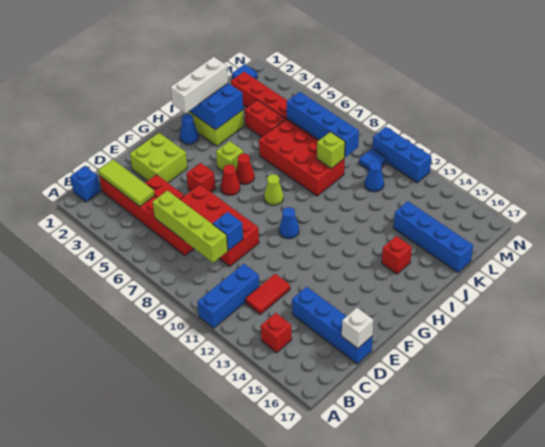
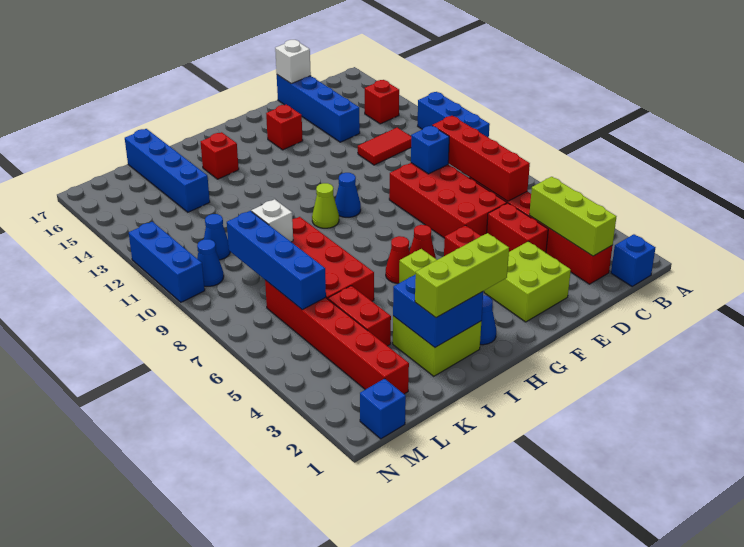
blue 1x3 brick [197,264,259,328] -> blue 1x3 brick turned to [418,92,490,138]
lime 1x3 tile [98,160,155,206] -> lime 1x3 brick [529,177,616,256]
lime 1x4 brick [153,191,228,263] -> red 1x4 brick [432,116,530,201]
none -> red 1x1 brick [266,105,303,150]
white 1x3 brick [170,57,228,113] -> lime 1x3 brick [415,233,509,318]
lime 1x1 cone [264,174,283,205] -> lime 1x1 cone moved to [312,183,339,228]
lime 1x1 brick [317,132,345,169] -> white 1x1 brick [252,199,293,242]
blue 1x1 tile [232,64,258,79] -> blue 1x1 brick [360,379,406,439]
blue 1x1 tile [359,149,386,170] -> blue 1x1 cone [197,239,224,286]

